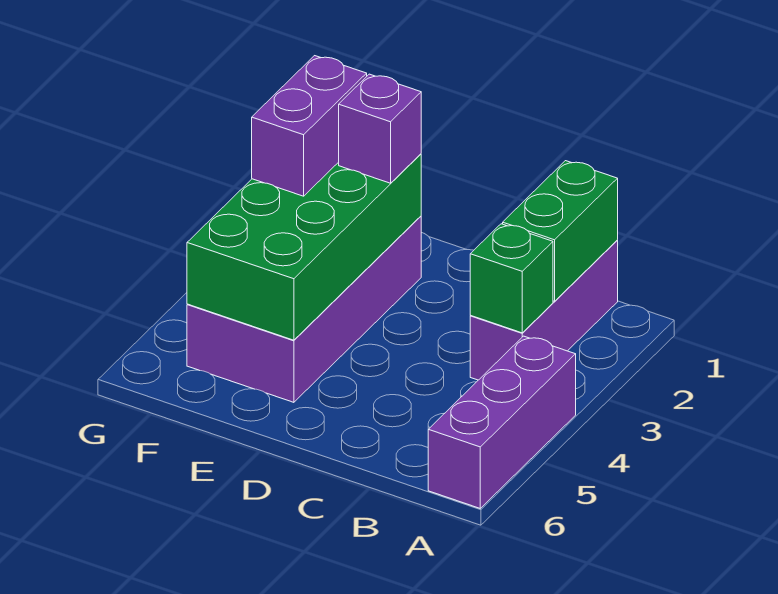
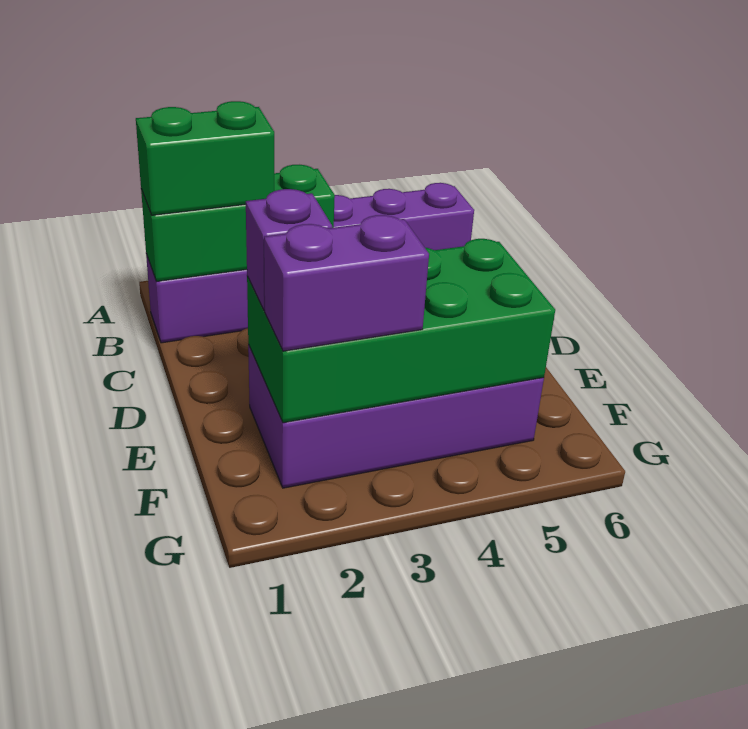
none -> green 1x2 brick [136,101,274,215]

